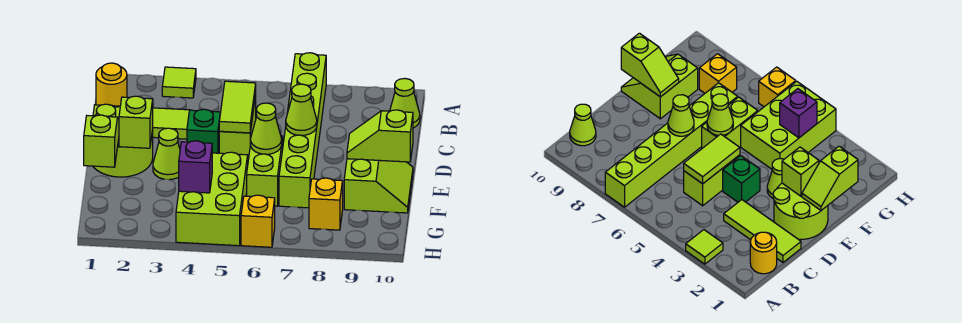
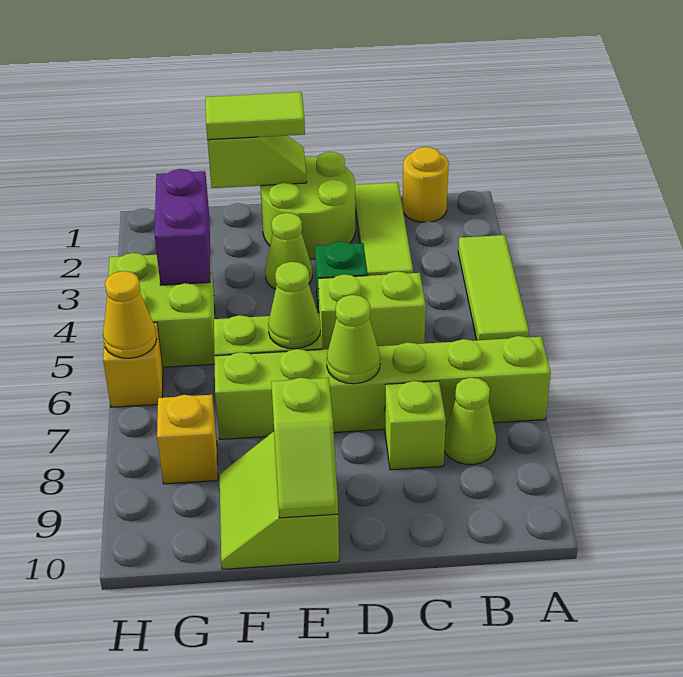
lime 1x1 tile [162,67,196,98] -> lime 1x3 tile [458,235,529,340]
lime 1x1 cone [390,79,420,128] -> lime 1x1 cone moved to [444,378,496,465]
lime 1x2 tile [219,81,256,133] -> lime 1x2 tile moved to [206,92,305,140]
lime 1x1 brick [119,96,153,148] -> lime 1x1 brick moved to [385,381,446,470]
lime 2x2 slope [344,159,413,213] -> lime 2x2 slope turned to [220,432,339,569]
lime 1x2 slope [347,110,413,162] -> lime 1x2 slope turned to [271,378,338,518]
lime 2x3 brick [176,152,248,246] -> lime 2x2 brick [108,253,215,367]
purple 1x1 brick [179,141,212,193] -> purple 1x2 brick [155,169,211,285]
none -> yellow 1x1 cone [103,271,157,358]

